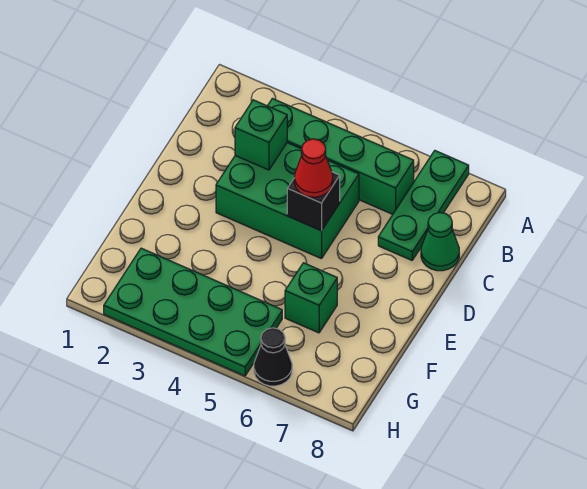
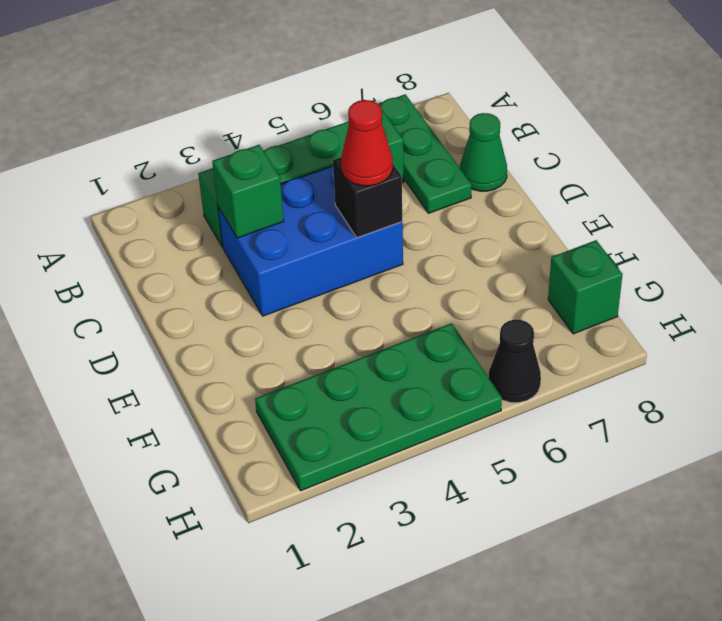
green 2x3 brick [216,143,359,259] -> blue 2x3 brick [218,166,403,316]
green 1x1 brick [285,263,337,333] -> green 1x1 brick moved to [548,240,623,334]

